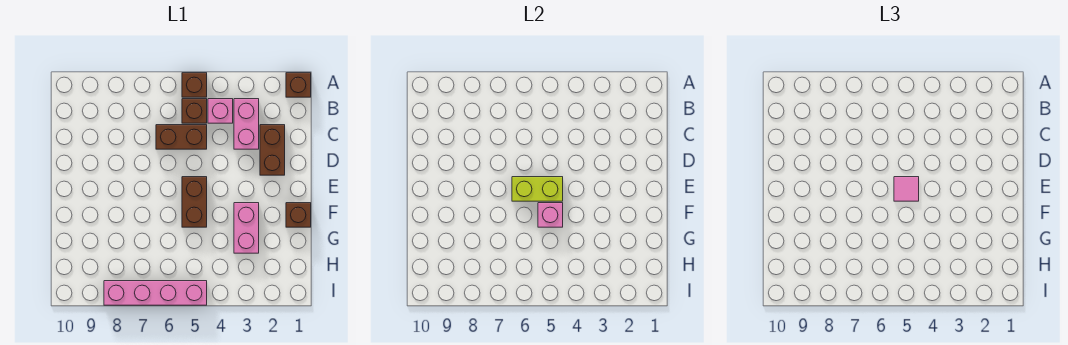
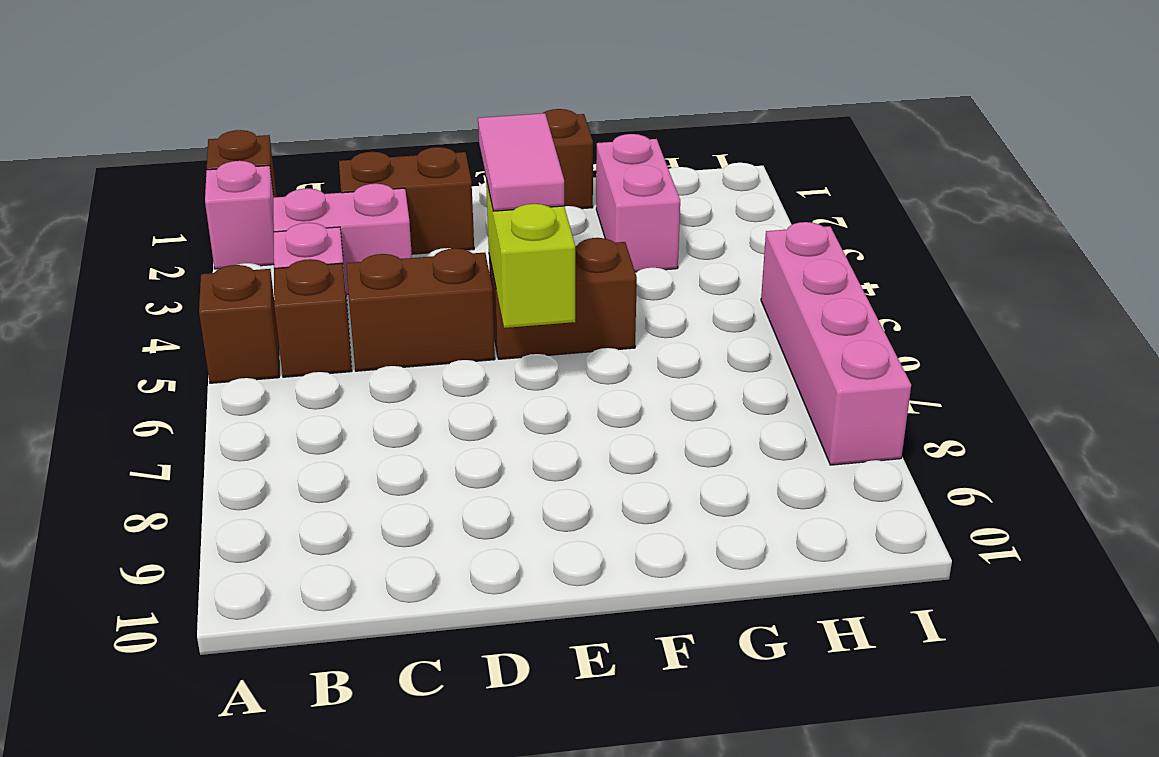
brown 1x2 brick [156,125,207,149] -> brown 1x2 brick turned to [346,248,495,371]
pink 1x1 tile [894,177,919,201] -> pink 1x2 tile [478,113,564,211]
pink 1x2 brick [234,203,259,253] -> pink 1x2 brick turned to [596,134,680,272]
pink 1x1 brick [538,203,563,227] -> pink 1x1 brick moved to [205,161,274,269]

